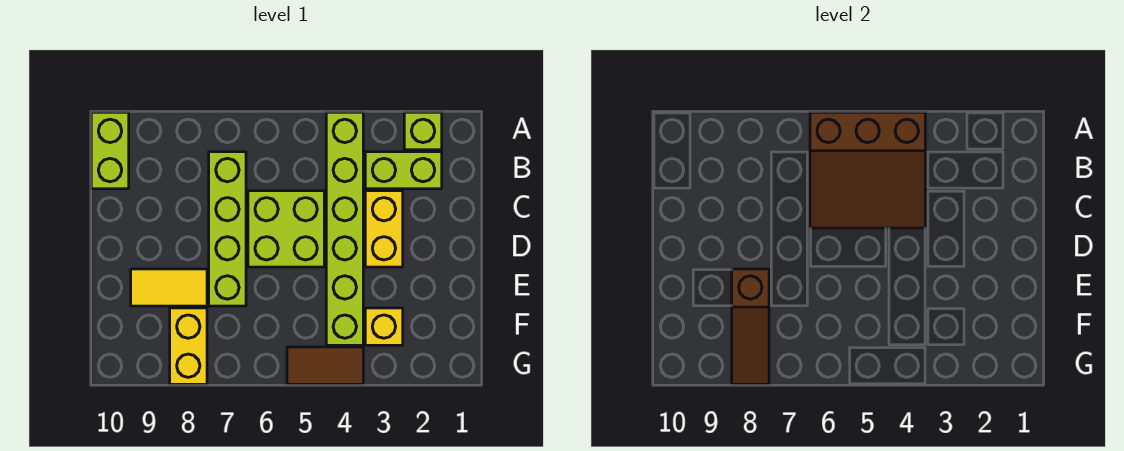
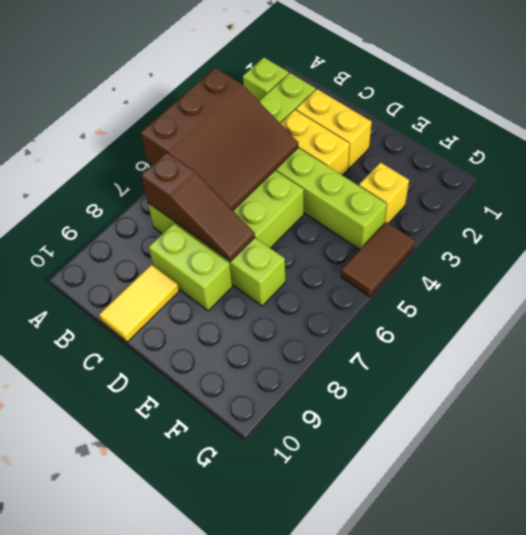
lime 1x2 brick [91,112,129,189] -> lime 1x2 brick moved to [149,223,232,311]
yellow 1x2 tile [131,269,207,306] -> yellow 1x2 tile moved to [99,265,179,342]
brown 1x3 slope [732,269,769,384] -> brown 1x3 slope moved to [141,152,255,262]
yellow 1x2 brick [170,308,207,384] -> yellow 1x2 brick moved to [296,89,372,169]

